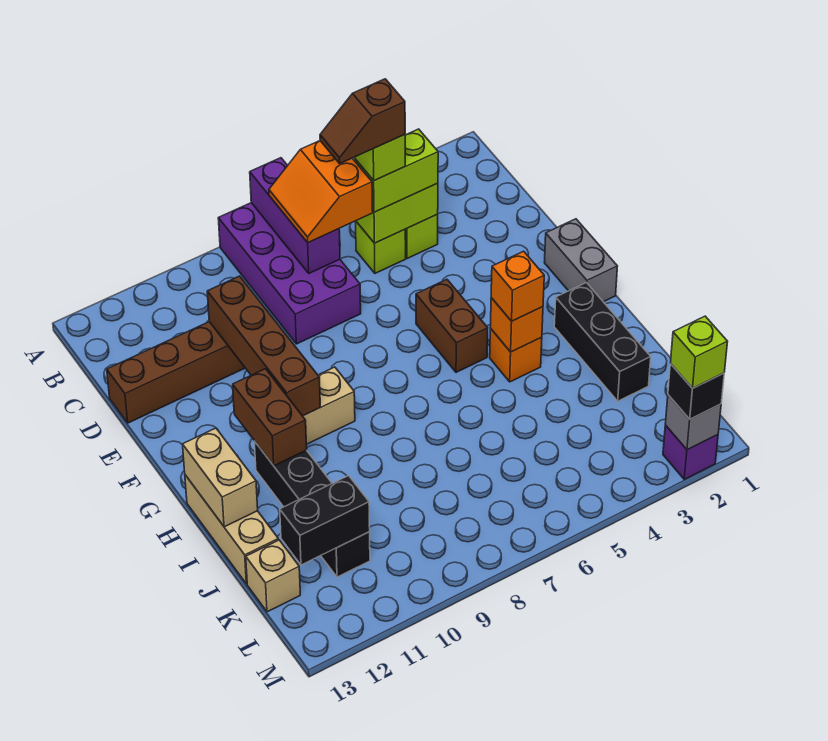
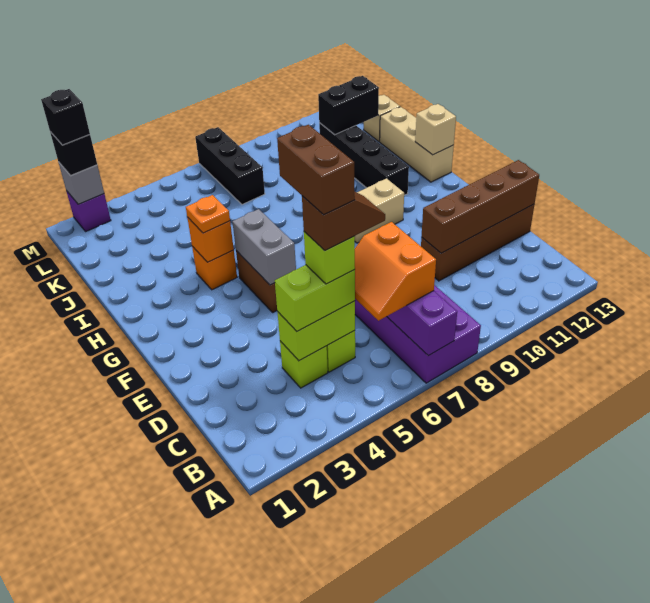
orange 2x2 slope [269,141,373,243] -> orange 2x2 slope turned to [355,222,436,321]
brown 1x4 brick [207,276,320,416] -> brown 1x4 brick turned to [421,160,539,253]
grey 1x2 brick [544,219,617,302] -> grey 1x2 brick moved to [232,209,296,285]
brown 1x2 brick [233,369,307,466] -> brown 1x2 brick moved to [277,125,355,215]
black 1x3 brick [554,283,651,401] -> black 1x3 brick moved to [195,127,265,205]
orange 1x1 brick [491,251,544,321] -> orange 1x1 plate [186,195,230,233]
tan 1x2 brick [182,428,258,527] -> tan 1x1 brick [415,104,456,155]
lime 1x1 brick [670,316,728,388] -> black 1x1 brick [41,89,90,145]

